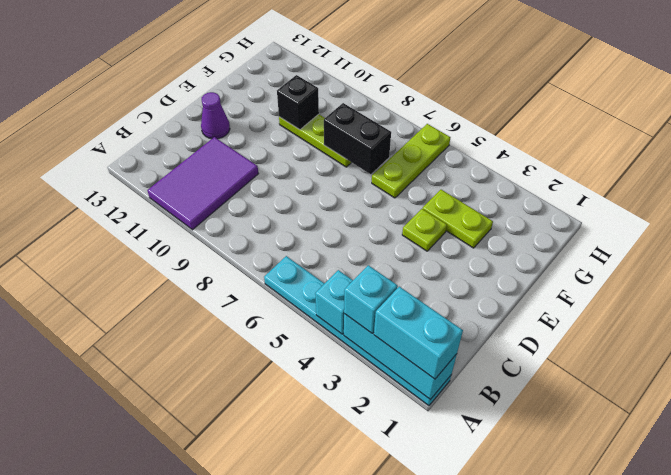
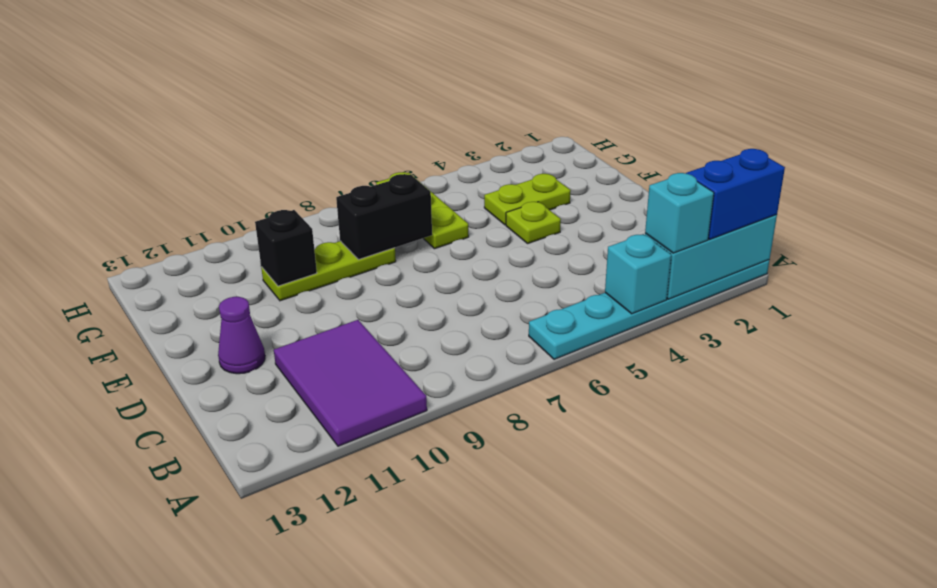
cyan 1x2 brick [374,287,463,379] -> blue 1x2 brick [686,149,785,239]

